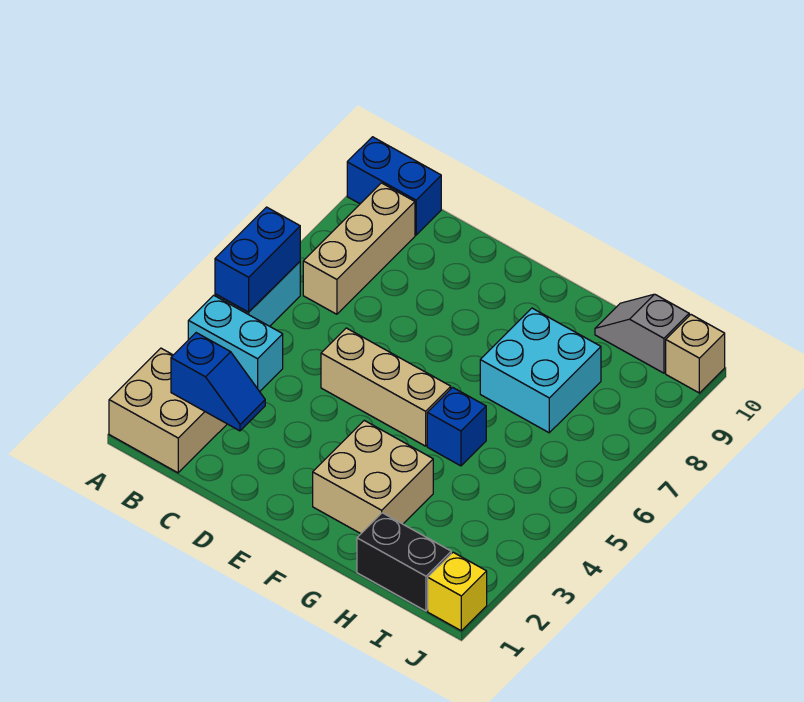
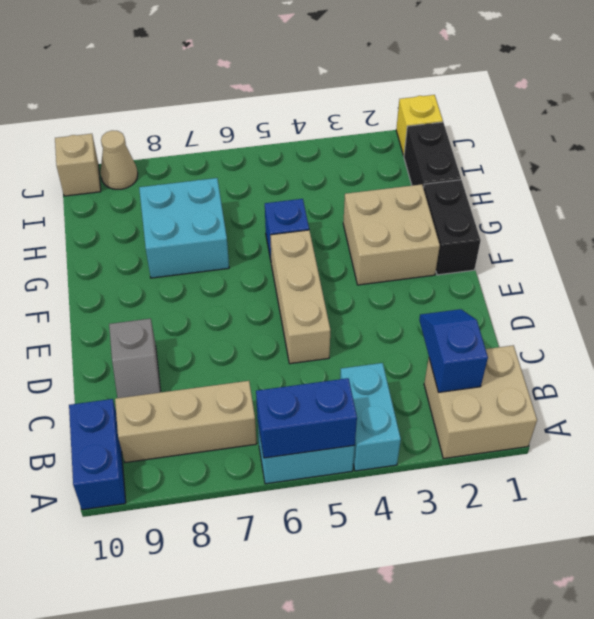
none -> black 1x2 brick [424,180,481,275]
grey 1x2 slope [595,294,689,373] -> grey 1x2 slope moved to [109,319,161,398]
none -> tan 1x1 cone [101,130,138,189]

